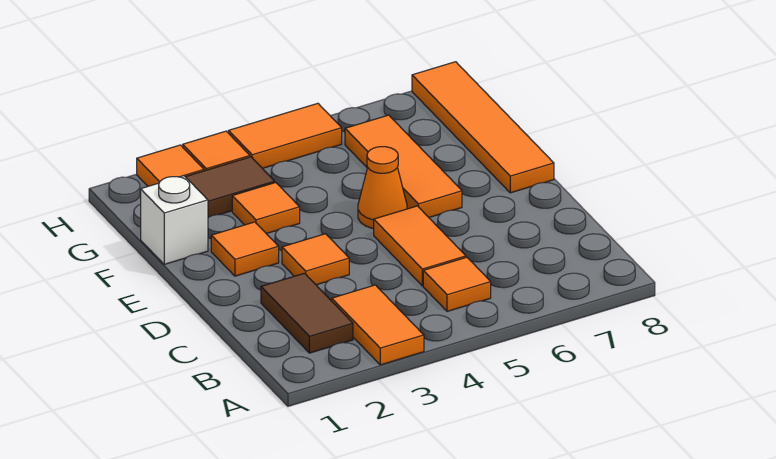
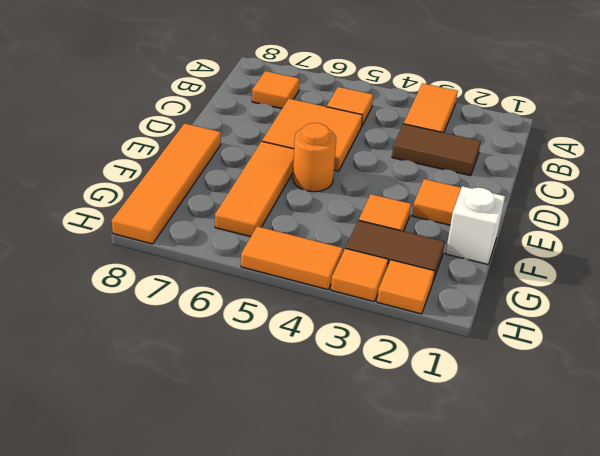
brown 1x2 tile [261,273,353,353] -> brown 1x2 tile turned to [392,124,481,176]
orange 1x2 tile [374,206,466,286] -> orange 2x2 tile [262,99,362,171]
orange 1x1 tile [282,234,349,285] -> orange 1x1 tile moved to [252,71,299,109]
orange 1x1 cone [358,147,407,229] -> orange 1x1 round brick [293,123,336,192]

